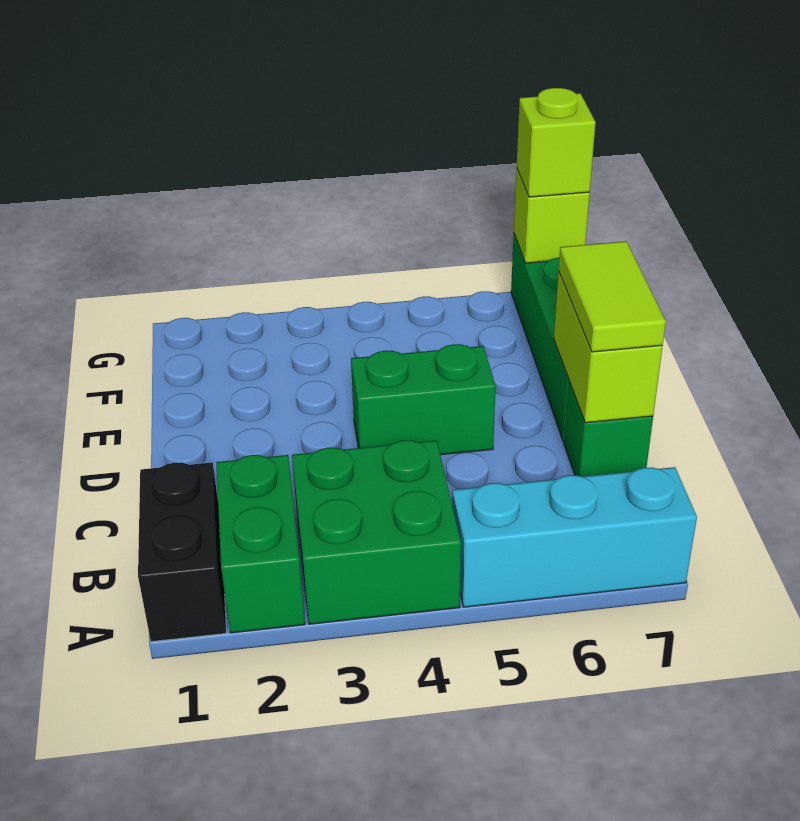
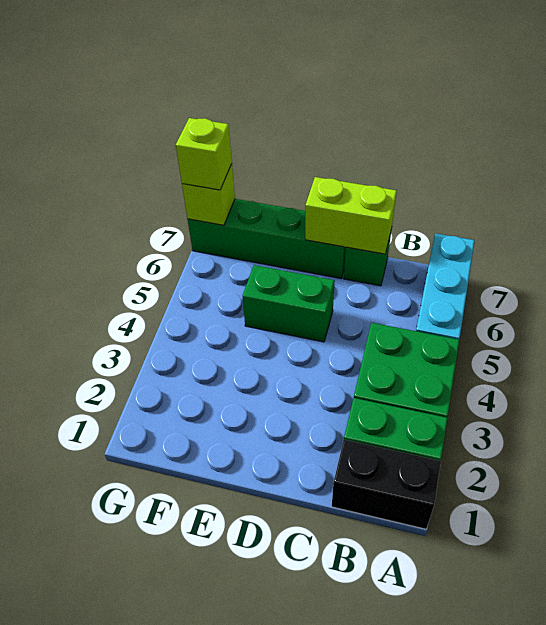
lime 1x2 tile [559,241,666,352] -> none
green 1x2 brick [351,344,496,455] -> green 1x2 brick turned to [243,265,335,342]

